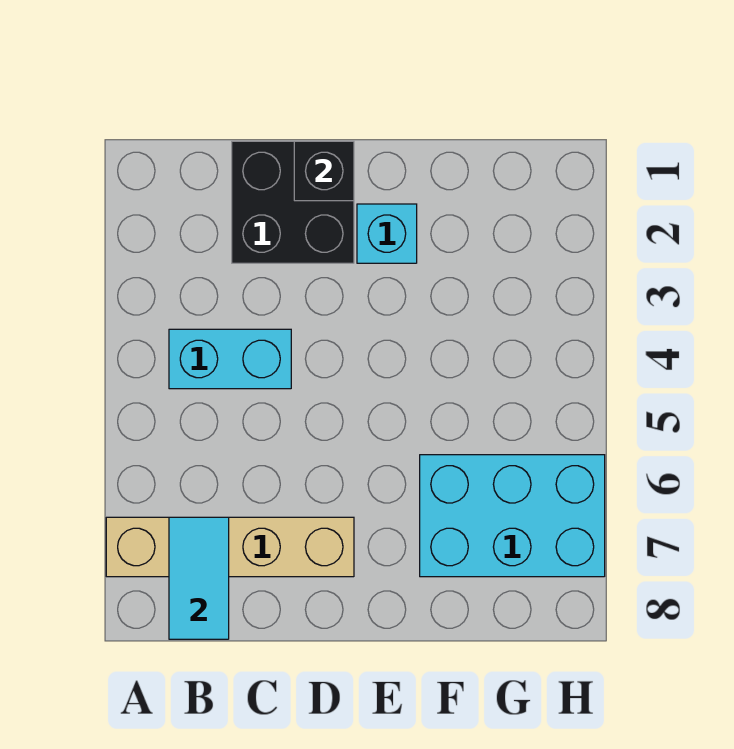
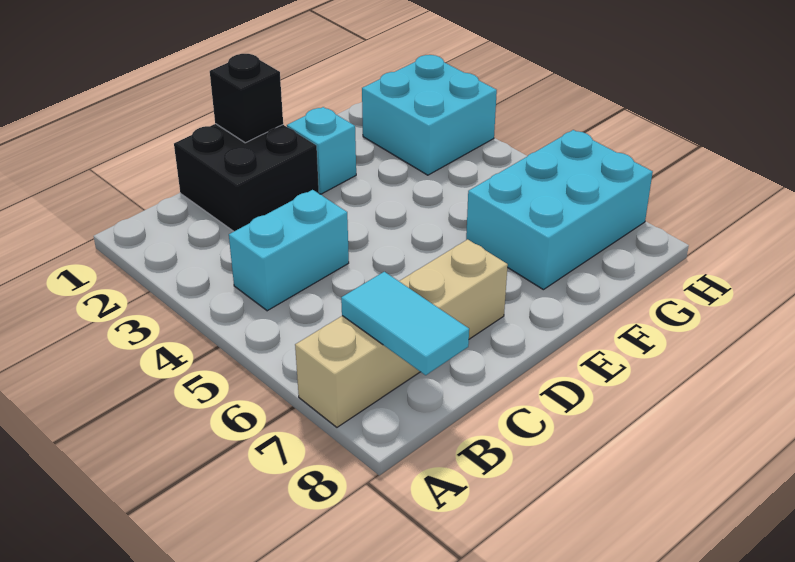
none -> cyan 2x2 brick [362,55,497,175]

